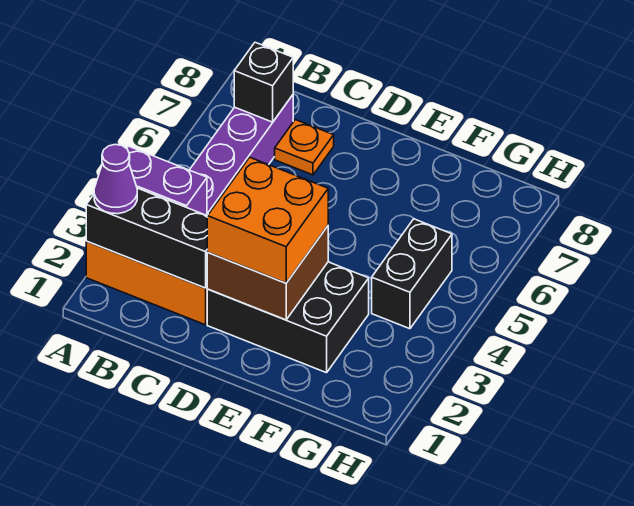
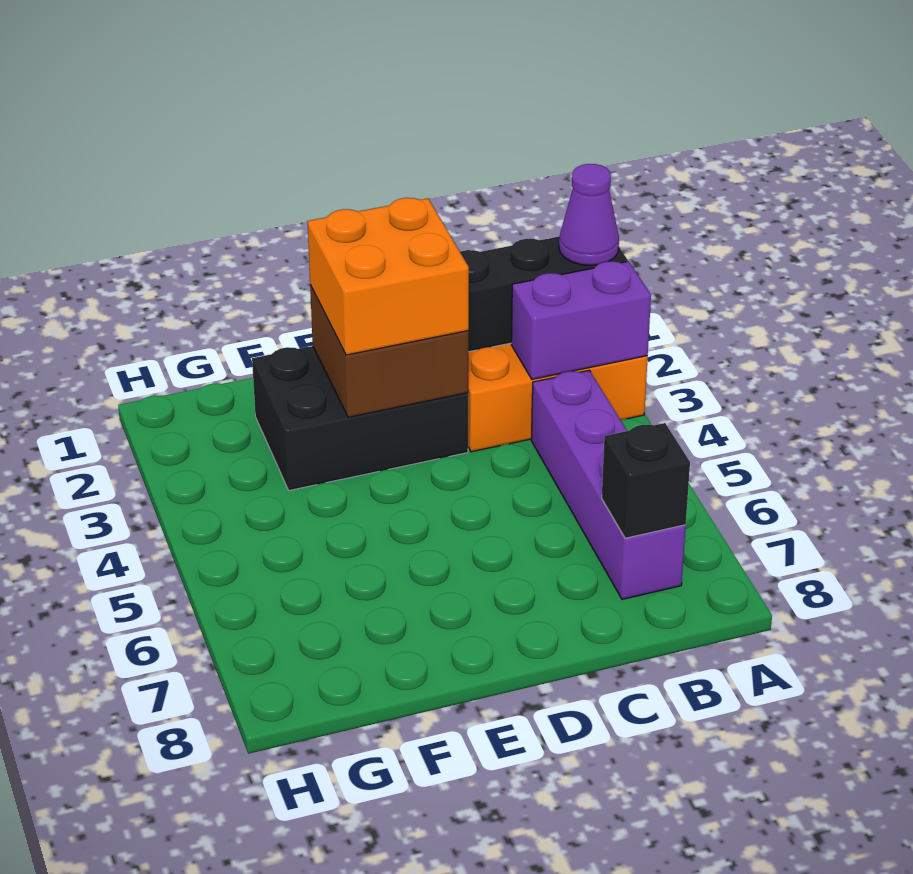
orange 1x1 plate [275,120,334,175] -> none
black 1x2 brick [372,219,452,329] -> none

